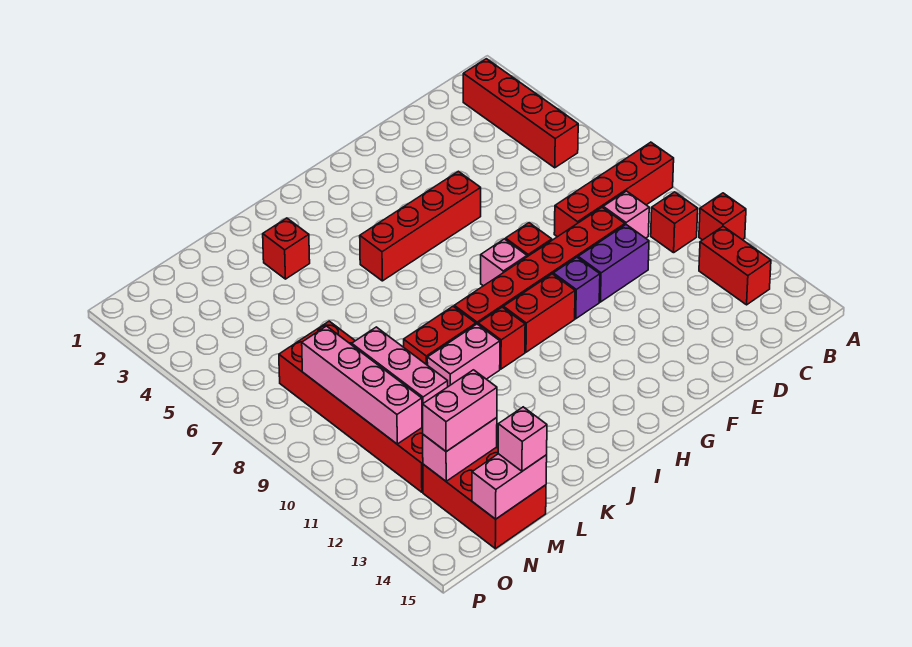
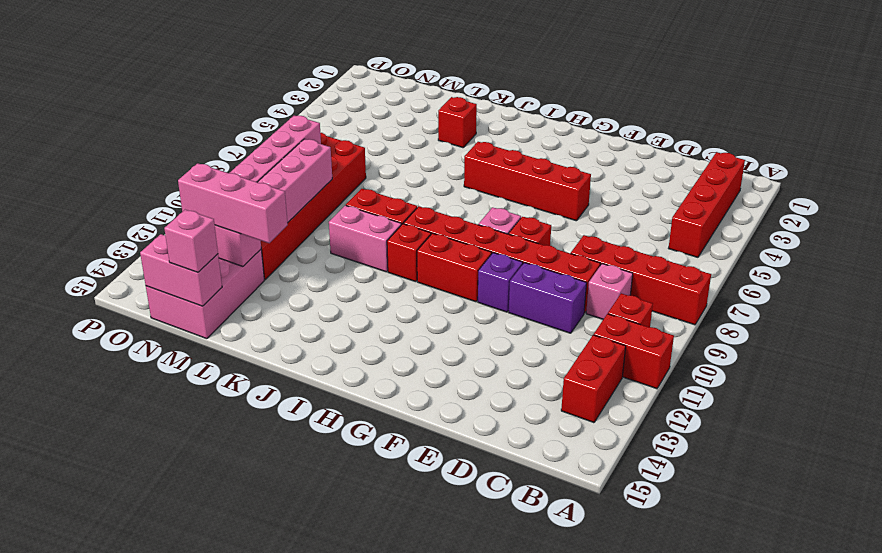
red 1x1 brick [699,193,746,240] -> red 1x2 brick [594,314,674,389]
red 2x3 brick [423,447,546,549] -> pink 2x3 brick [146,250,264,339]
pink 1x2 brick [423,370,497,452] -> pink 1x3 brick [178,163,288,243]

